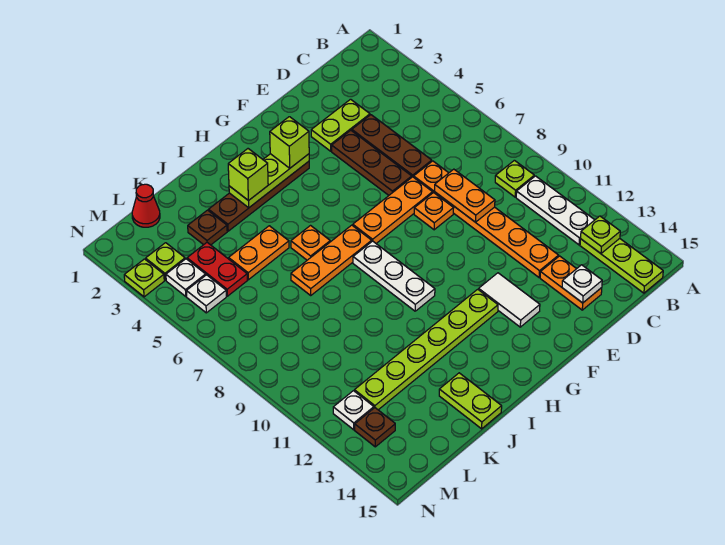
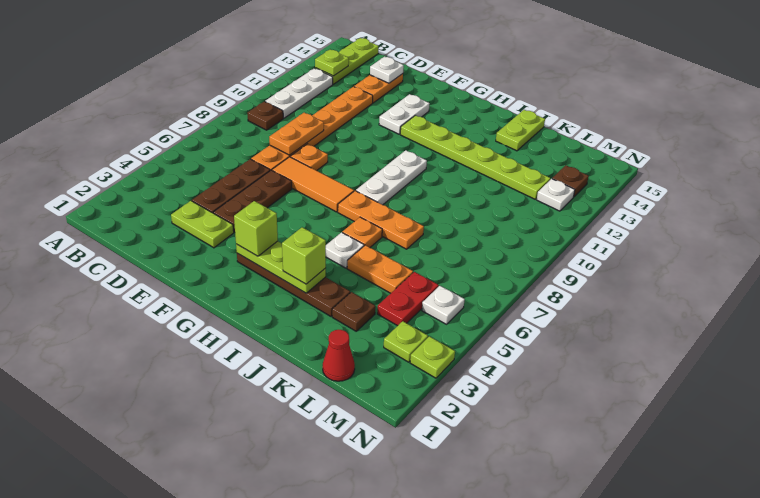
lime 1x1 plate [495,160,534,197] -> brown 1x1 plate [248,101,283,130]
orange 1x3 plate [353,177,433,243] -> orange 1x3 tile [272,157,354,212]
white 1x2 tile [479,273,540,327] -> white 1x2 plate [379,94,430,134]
white 1x1 plate [166,259,206,296] -> white 1x1 plate moved to [326,232,364,268]

